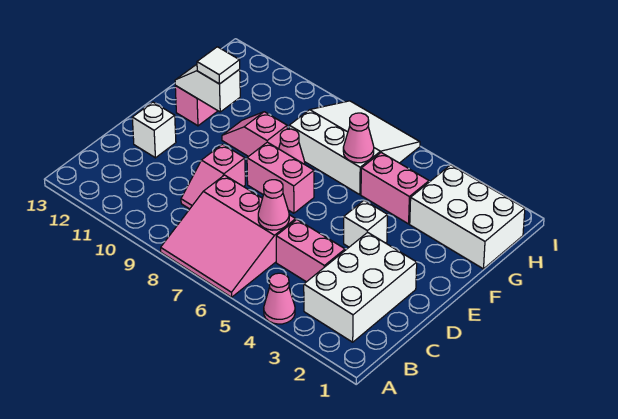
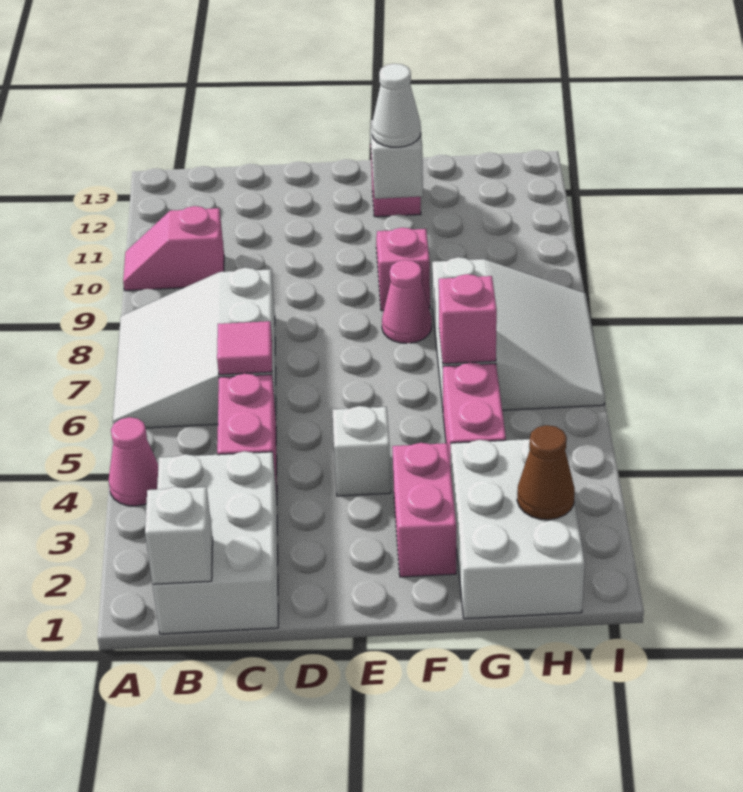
pink 3x3 slope [161,175,296,297] -> white 3x3 slope [113,268,276,428]
white 2x3 brick [304,232,417,342] -> white 2x3 brick turned to [153,451,278,634]
pink 1x1 cone [258,180,289,230] -> pink 1x1 tile [217,321,272,375]
pink 1x2 slope [181,144,245,209] -> pink 1x2 slope moved to [123,206,224,291]
white 1x1 brick [132,102,176,158] -> white 1x1 brick moved to [145,487,213,584]
pink 1x2 brick [247,142,314,213] -> pink 1x2 brick moved to [392,443,456,577]
white 1x1 tile [197,47,240,84] -> white 1x1 cone [372,64,421,147]
pink 1x1 cone [343,113,374,163] -> pink 1x1 brick [439,274,497,364]
none -> brown 1x1 cone [517,425,575,520]

